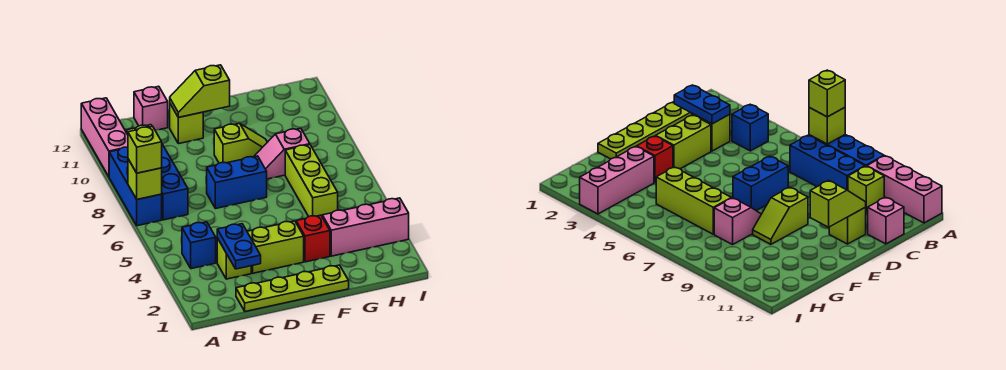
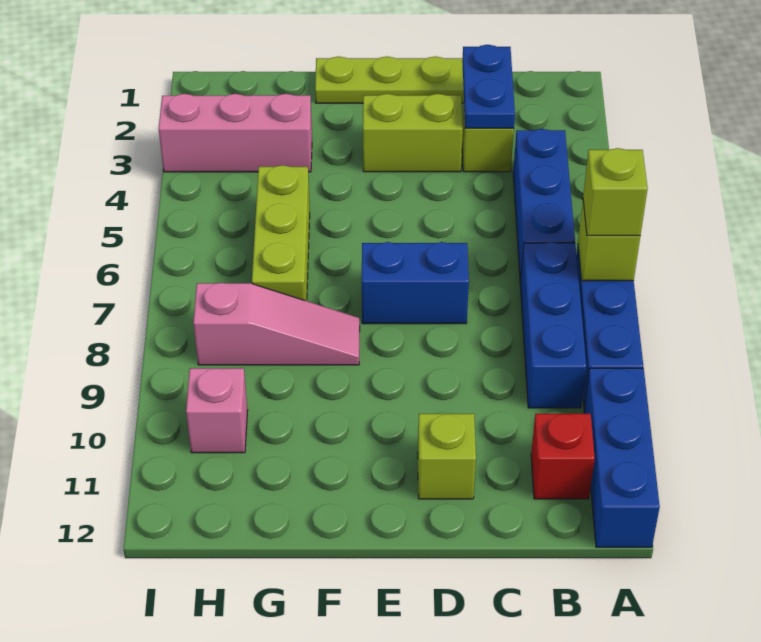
pink 1x3 brick [81,98,128,177] -> blue 1x3 brick [584,368,660,547]
blue 1x1 brick [182,222,216,269] -> blue 1x3 brick [513,129,575,283]
lime 1x1 brick [848,166,884,213] -> none
pink 1x1 brick [134,86,168,130] -> pink 1x1 brick moved to [186,368,248,453]
lime 1x2 slope [170,65,230,117] -> none
lime 1x2 slope [214,124,267,163] -> none
red 1x1 brick [296,215,330,262] -> red 1x1 brick moved to [531,414,595,499]
pink 1x2 slope [254,128,310,179] -> pink 1x3 slope [193,283,360,365]

